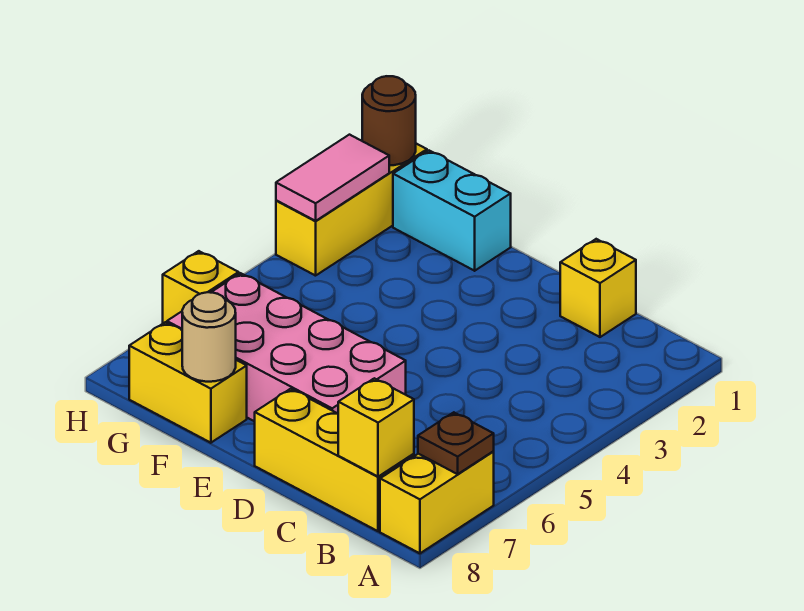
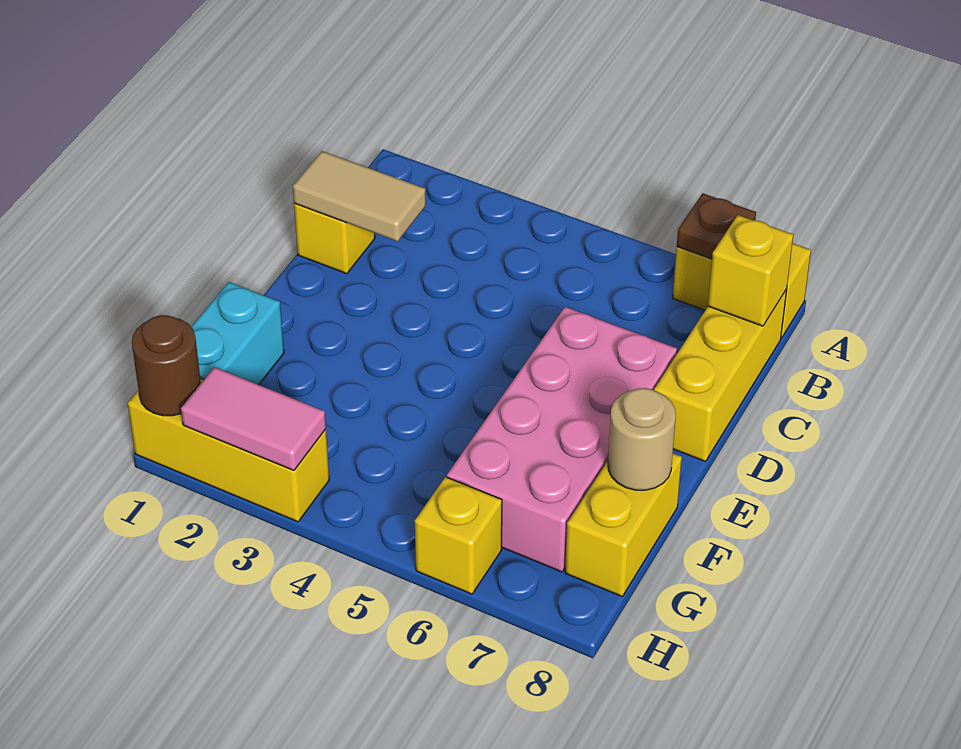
none -> tan 1x2 tile [293,151,426,241]

